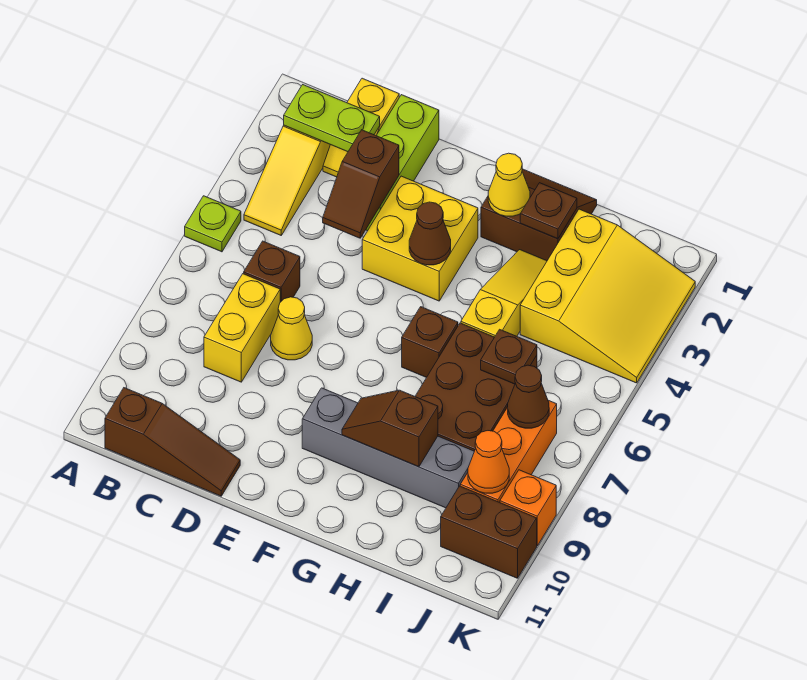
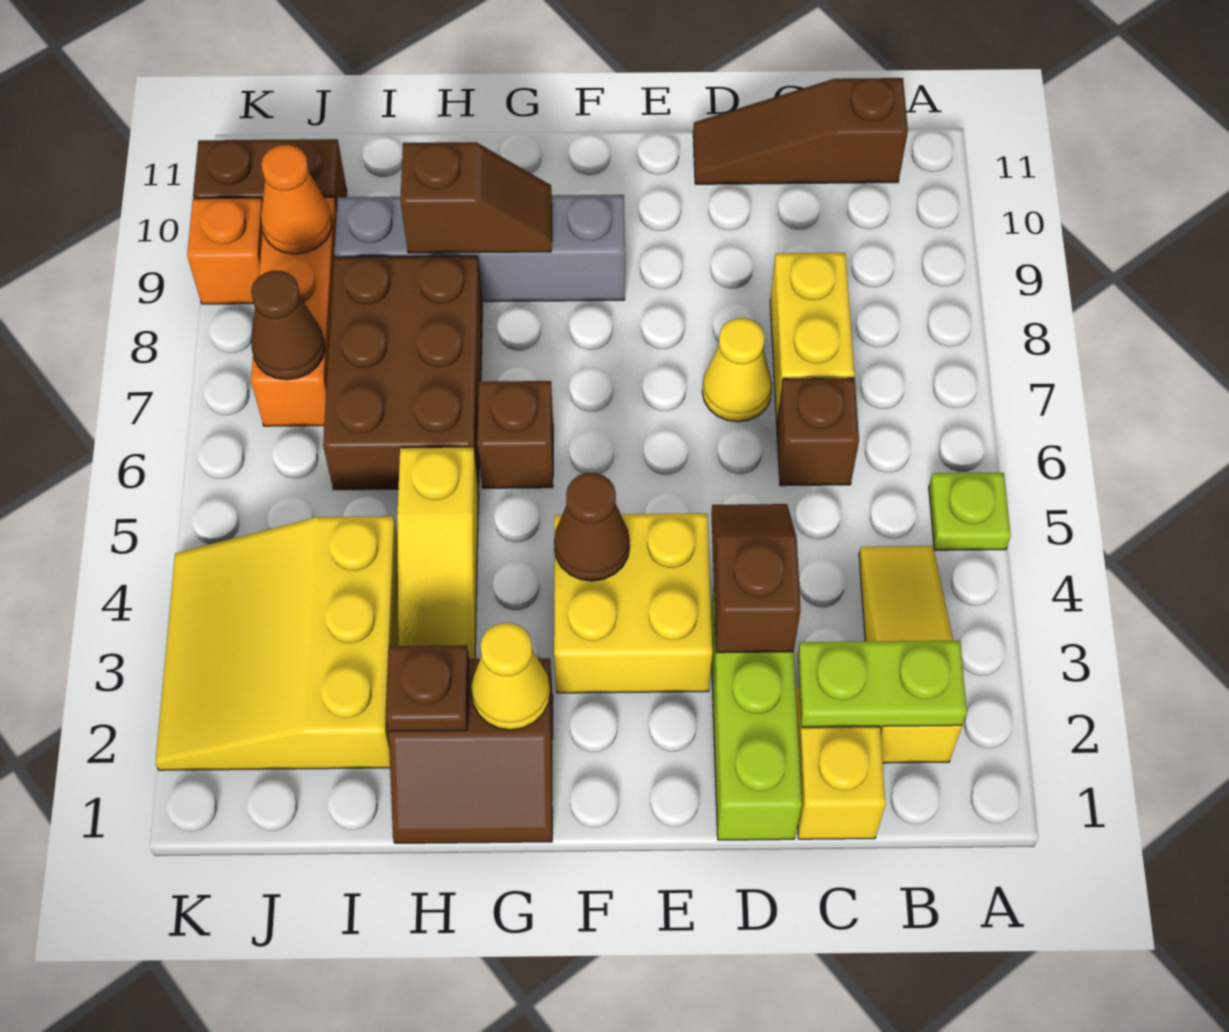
brown 1x1 plate [481,329,537,384] -> none

